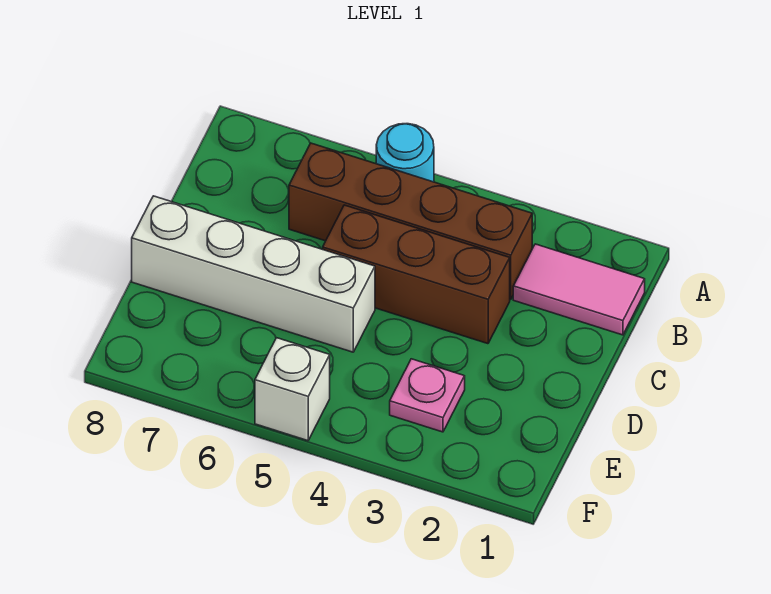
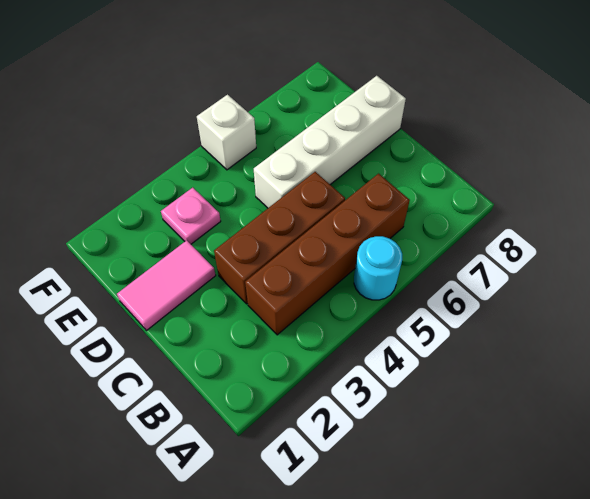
pink 1x2 tile [513,244,645,335] -> pink 1x2 tile moved to [117,240,216,330]

